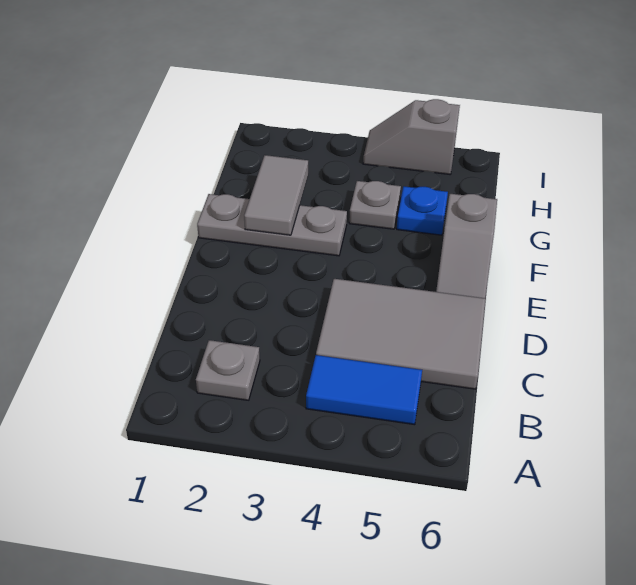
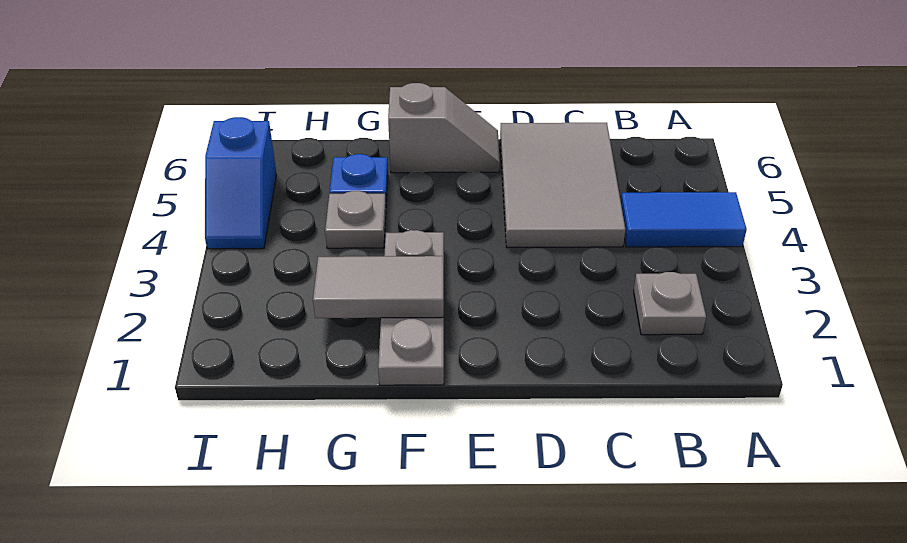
blue 1x2 tile [306,355,422,425] -> blue 1x2 tile turned to [621,192,747,247]
grey 1x2 slope [363,99,460,174] -> blue 1x2 slope [205,117,277,249]

